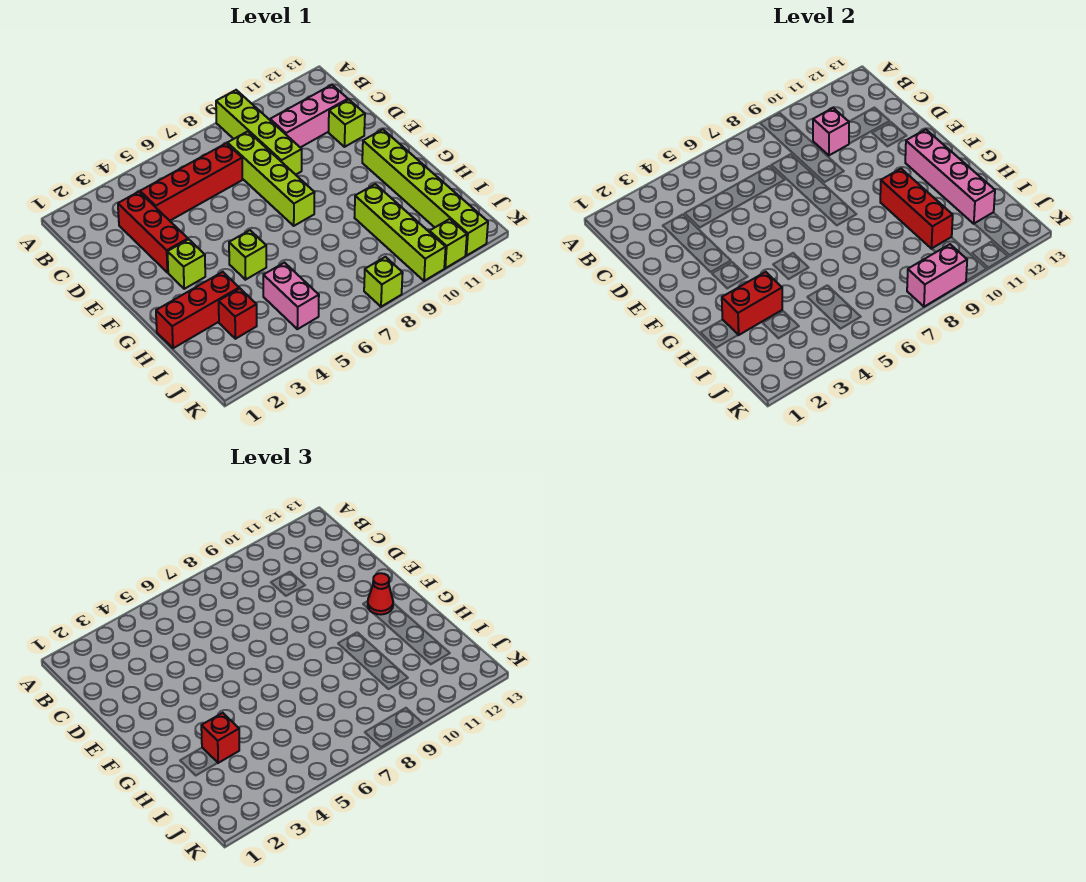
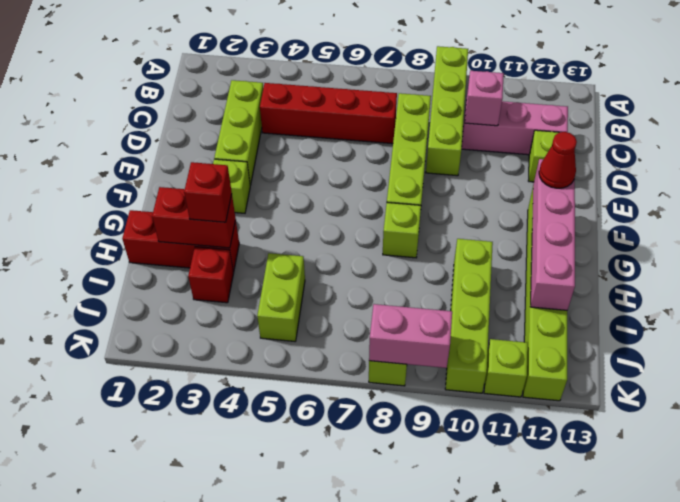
red 1x3 brick [118,192,188,273] -> lime 1x3 brick [214,80,263,186]
lime 1x1 brick [229,230,266,280] -> lime 1x1 brick moved to [383,203,421,258]
red 1x3 brick [880,169,953,249] -> none
pink 1x2 brick [263,263,319,329] -> lime 1x2 brick [257,253,305,341]

